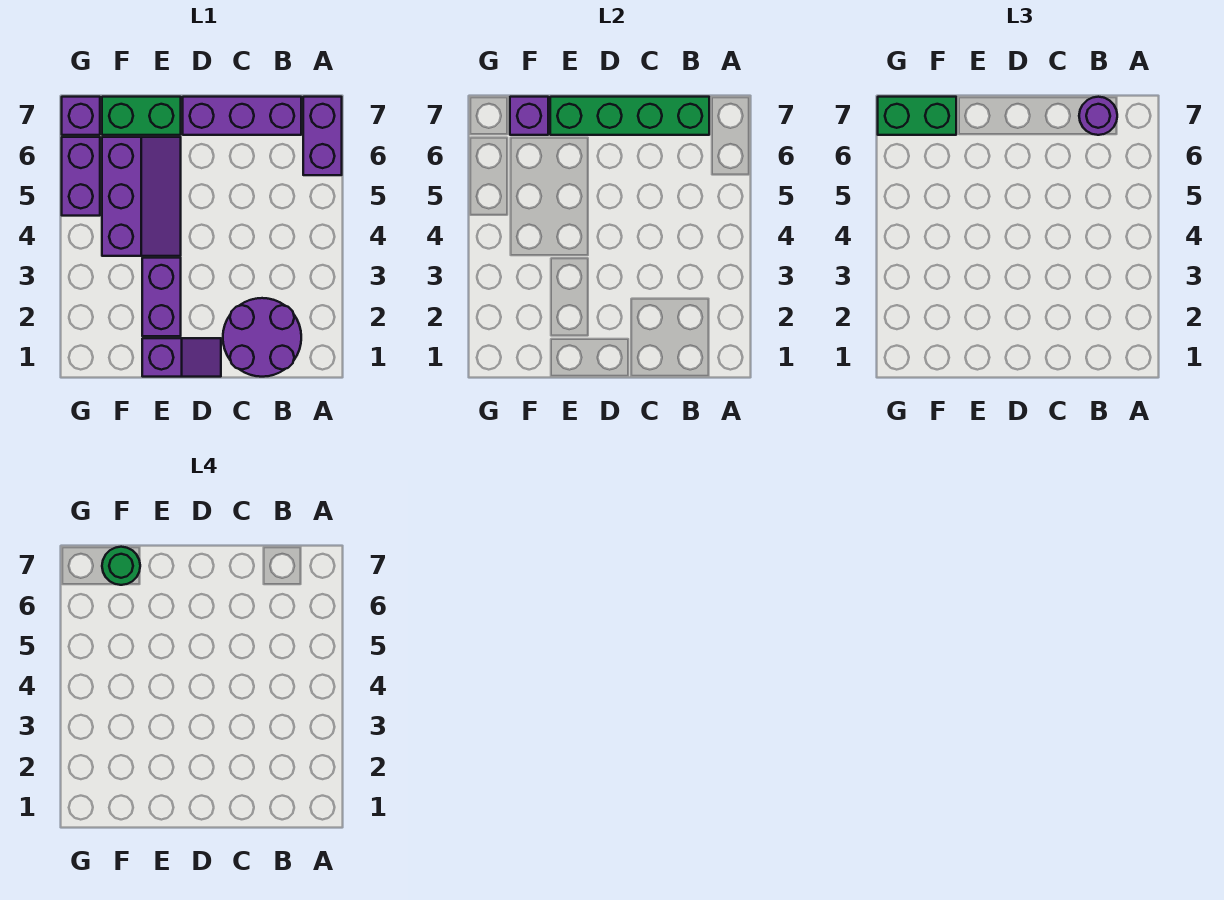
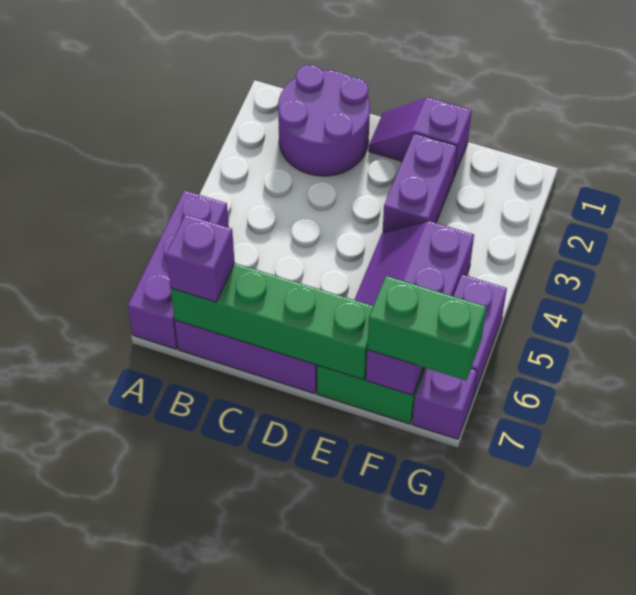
purple 1x2 brick [303,97,342,175] -> purple 1x3 brick [128,190,229,349]
purple 1x1 round brick [1079,97,1117,135] -> purple 1x1 brick [166,215,235,302]
green 1x1 round brick [102,547,140,585] -> none

